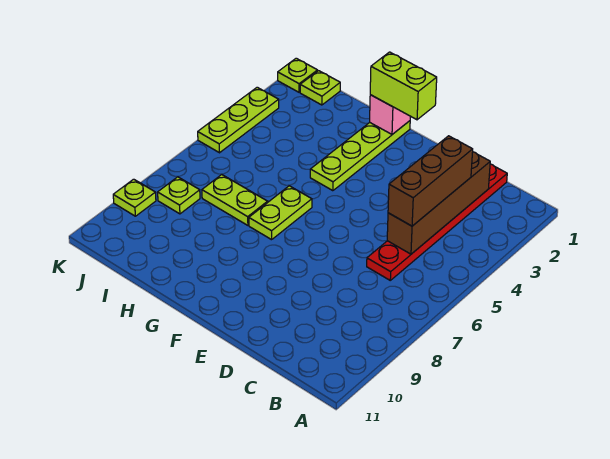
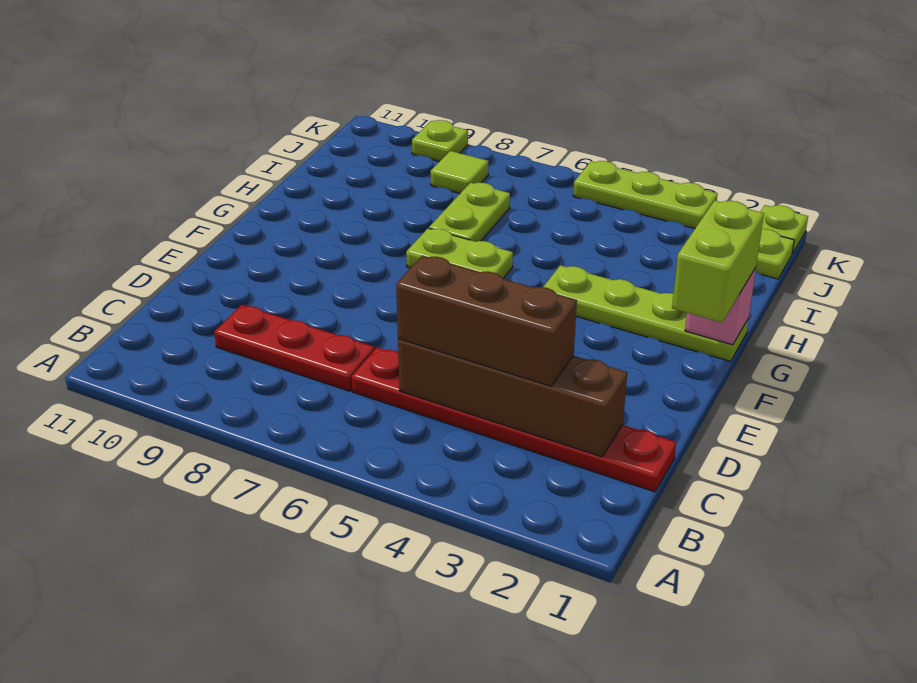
none -> red 1x3 plate [214,305,375,391]
lime 1x1 plate [158,177,200,214] -> lime 1x1 tile [431,151,488,193]

